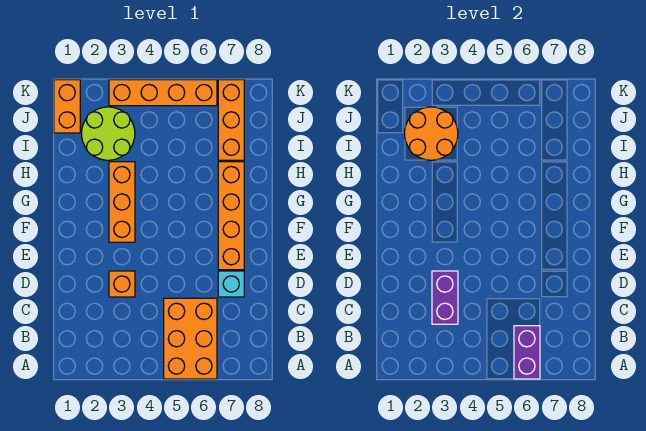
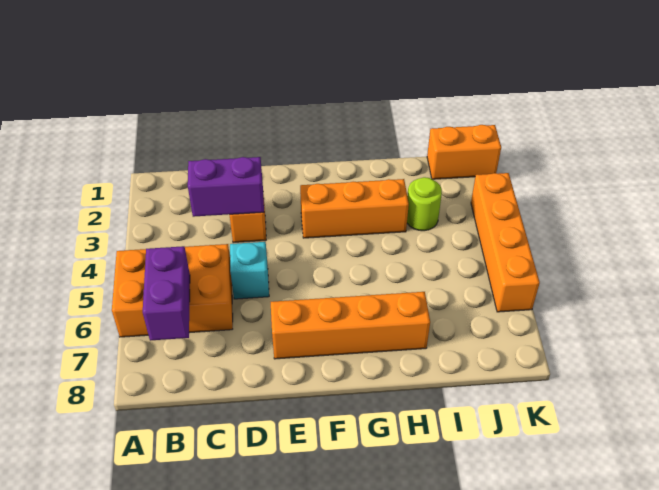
purple 1x2 brick [514,326,540,379] -> purple 1x2 brick turned to [143,246,190,341]
cyan 1x1 brick [218,271,244,297] -> cyan 1x1 brick moved to [230,242,269,299]
lime 2x2 round brick [82,107,135,160] -> lime 1x1 round brick [407,177,442,231]
orange 2x2 round brick [405,107,458,160] -> none
orange 1x3 brick [218,80,244,160] -> none

